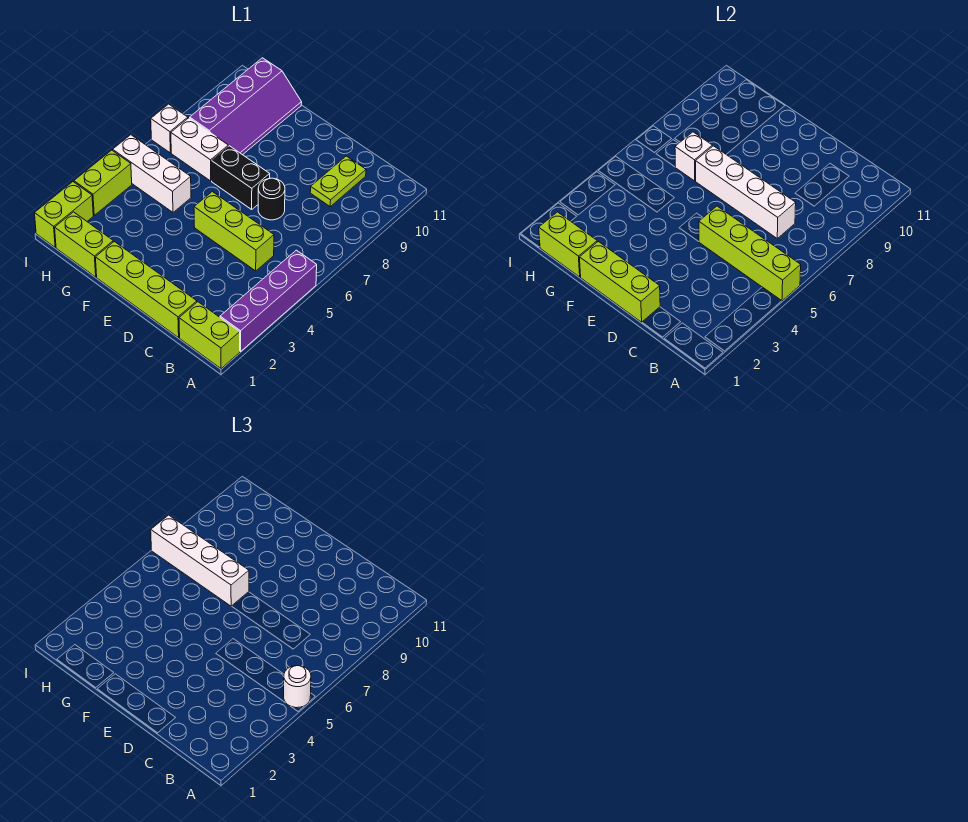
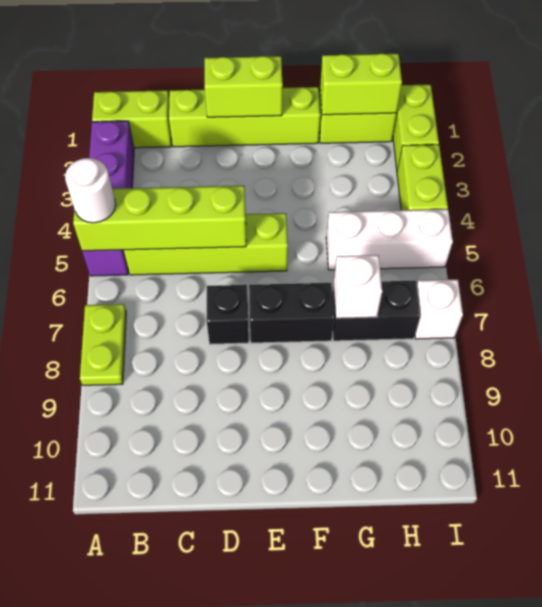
lime 1x3 brick [194,192,274,271] -> lime 1x4 brick [124,213,288,275]
white 1x4 brick [696,146,796,238] -> none
lime 1x2 plate [310,156,366,206] -> lime 1x2 plate moved to [80,304,126,385]
lime 1x3 brick [580,241,660,322] -> lime 1x2 brick [205,56,283,117]
black 1x1 round brick [258,178,285,220] -> black 1x1 brick [207,285,249,344]
white 1x4 brick [151,515,249,606] -> none
white 1x2 brick [171,118,228,181] -> black 1x2 brick [332,281,420,341]
purple 2x4 slope [190,58,302,155] -> none

